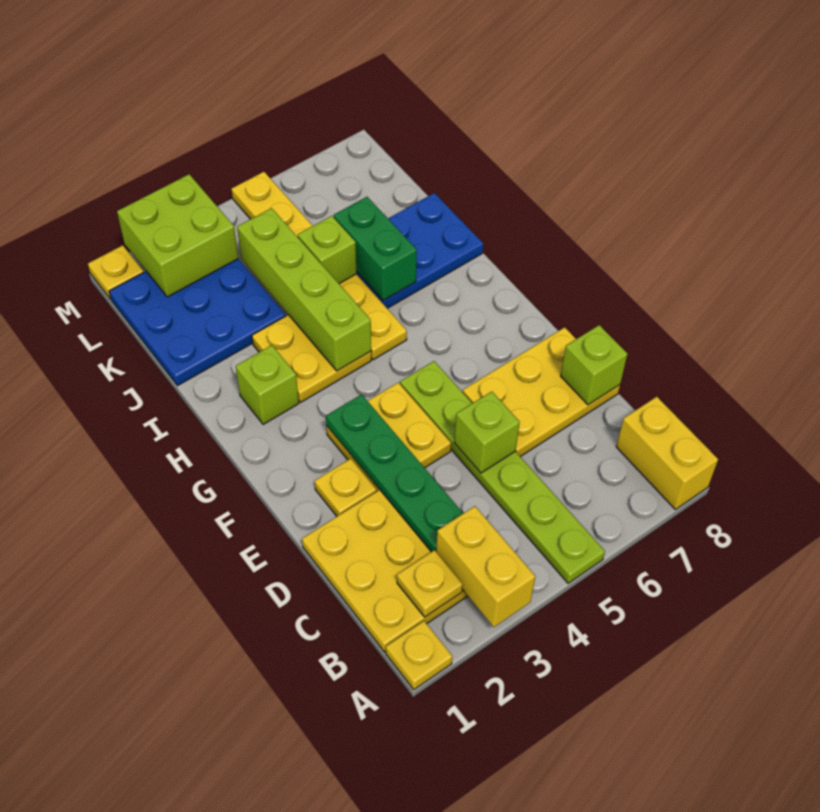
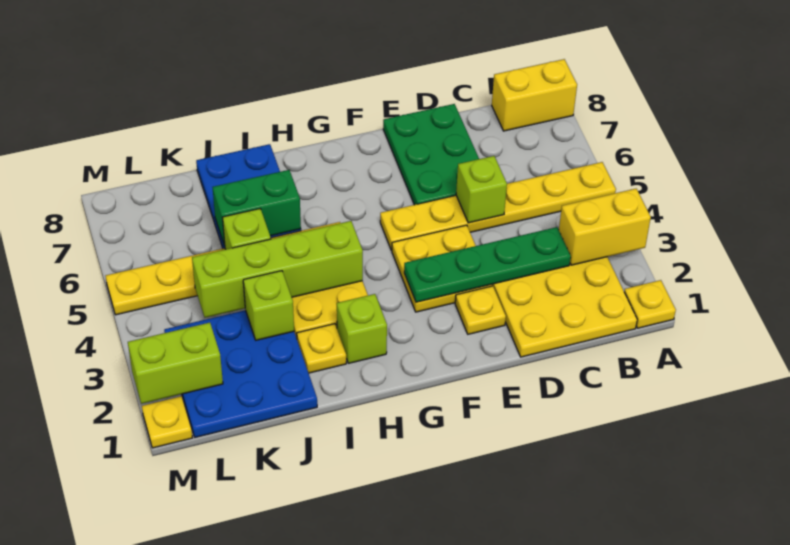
lime 1x6 plate [400,361,605,583] -> yellow 1x6 plate [380,162,616,251]
yellow 1x1 plate [397,550,463,617] -> yellow 1x1 plate moved to [297,324,346,373]
yellow 2x3 plate [463,327,620,457] -> green 2x3 plate [383,104,479,205]
lime 1x1 brick [561,325,627,405] -> lime 1x1 brick moved to [243,271,294,340]
lime 2x2 brick [117,174,238,297] -> lime 1x2 brick [128,323,223,404]

